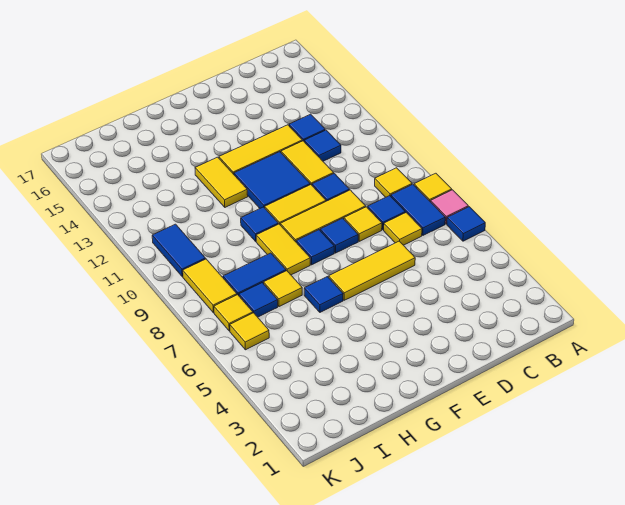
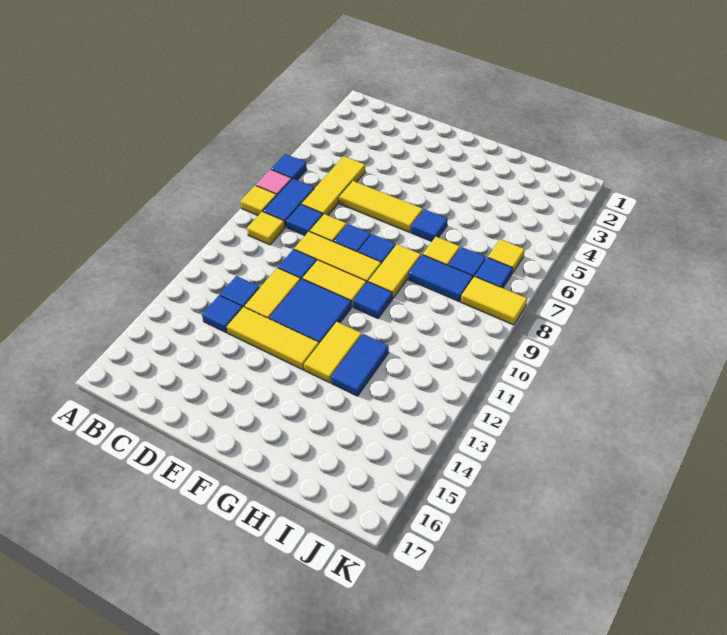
yellow 1x1 tile [384,213,422,245] -> yellow 1x3 tile [301,156,365,215]
yellow 1x1 tile [214,295,253,331] -> blue 1x1 tile [475,258,513,288]
yellow 1x2 tile [183,259,237,313] -> yellow 1x2 tile turned to [461,277,527,325]
blue 1x2 tile [152,224,206,277] -> blue 1x2 tile moved to [331,334,389,396]

